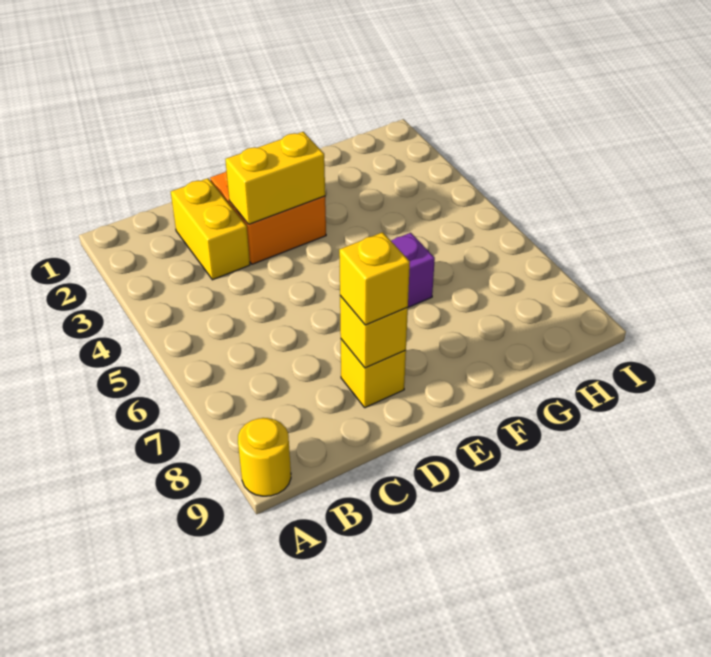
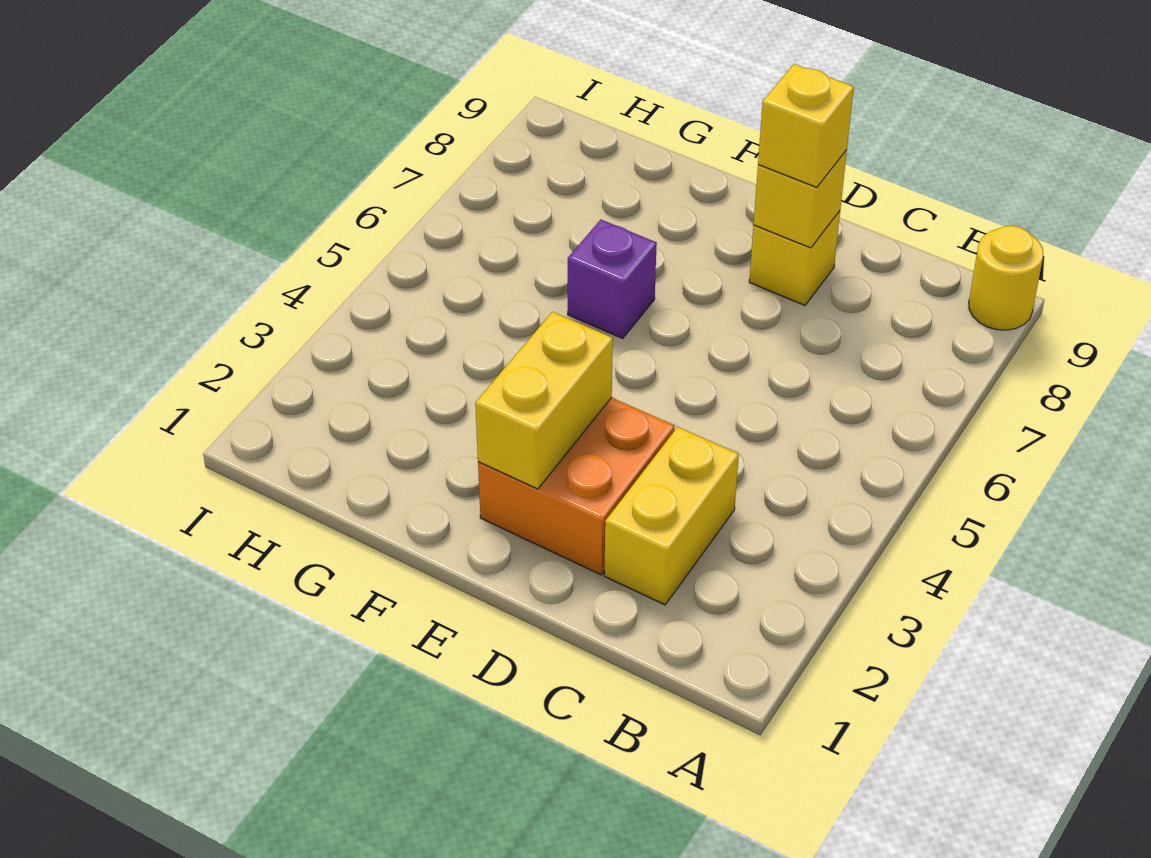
yellow 1x2 brick [225,132,325,224] -> yellow 1x2 brick turned to [475,312,613,489]

